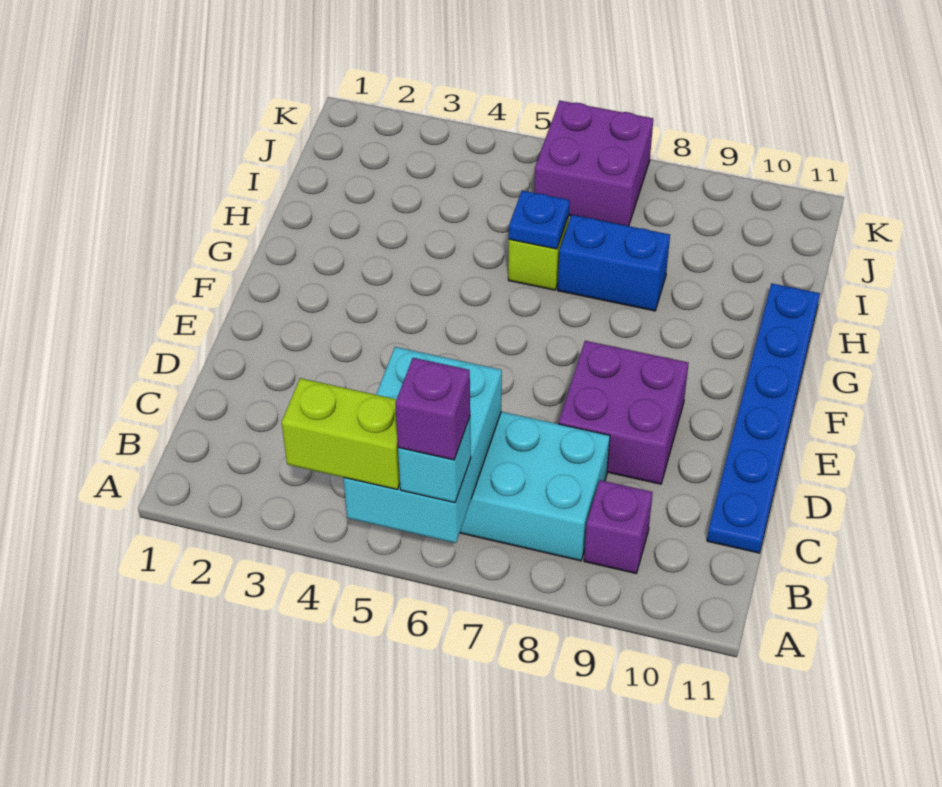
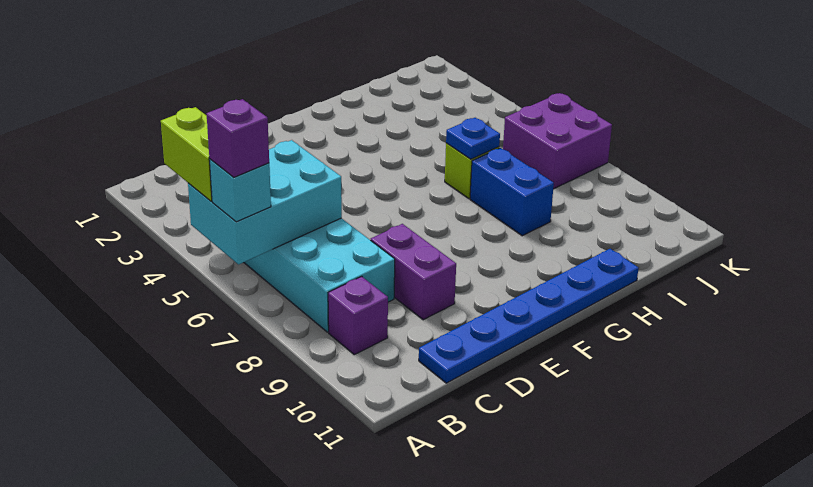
purple 2x2 brick [559,341,689,484] -> purple 1x2 brick [371,224,456,320]

